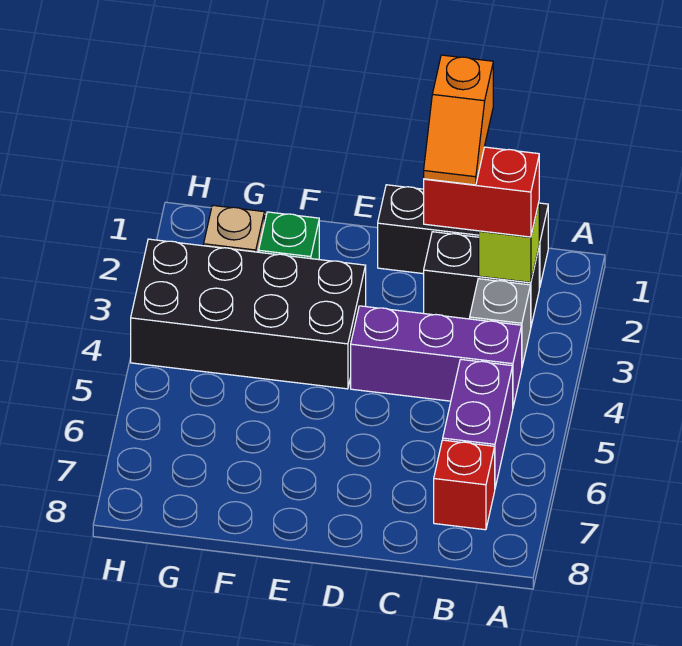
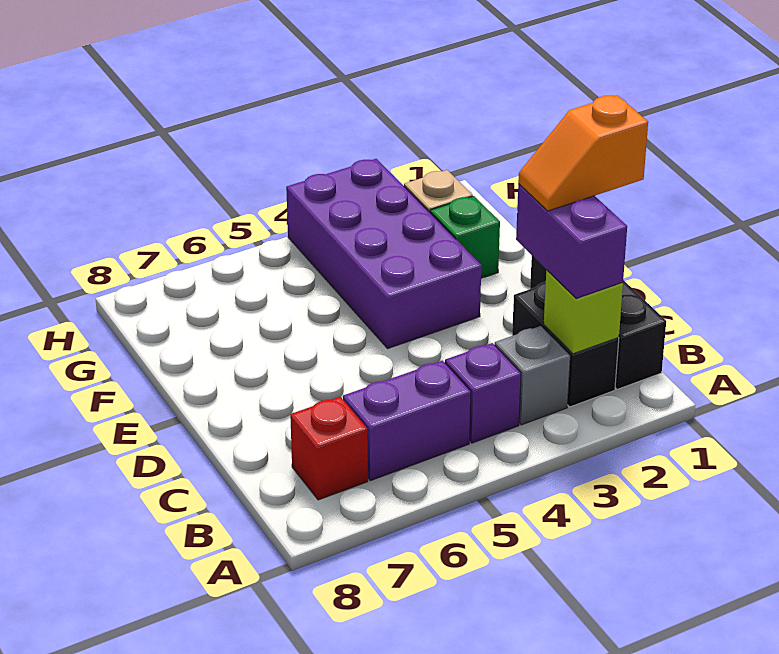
red 1x2 brick [424,147,539,237] -> purple 1x2 brick [516,184,627,298]
purple 1x3 brick [351,306,522,406] -> purple 1x1 brick [445,343,521,443]
black 2x4 brick [131,239,366,389] -> purple 2x4 brick [286,159,481,349]

